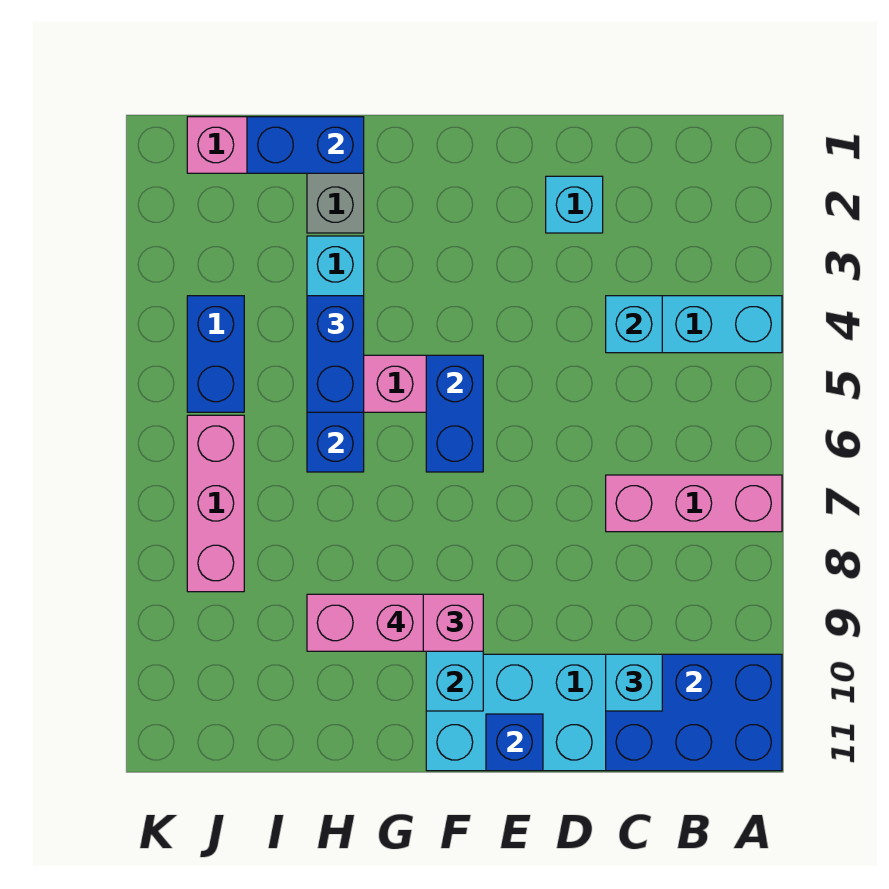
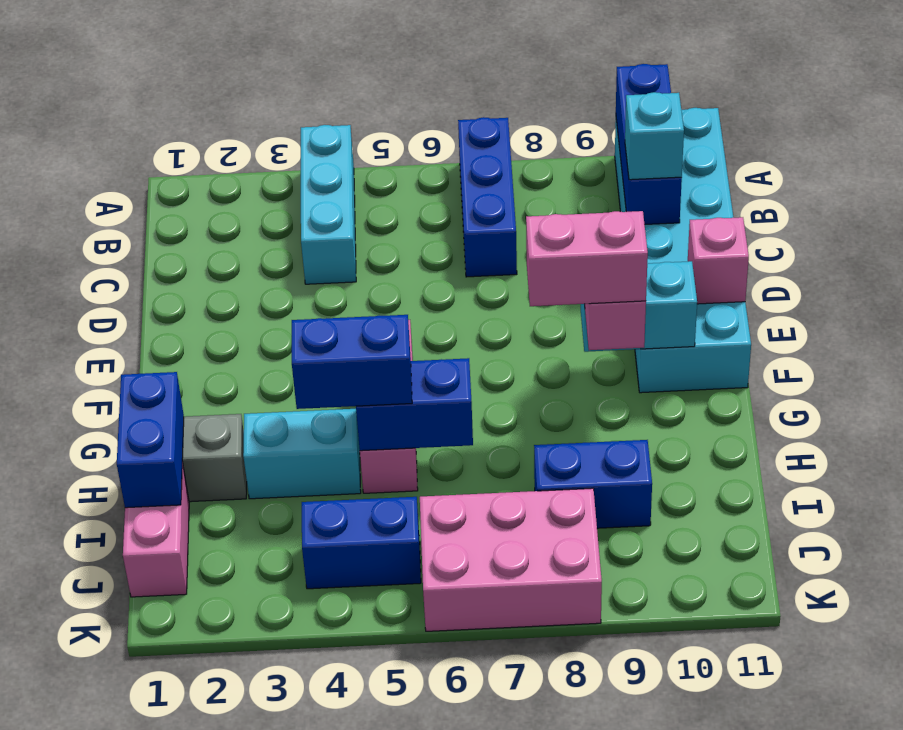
pink 1x3 brick [606,475,782,532] -> blue 1x3 brick [458,117,517,277]
blue 2x3 brick [606,654,782,771] -> blue 1x3 brick [616,64,682,224]
cyan 1x1 brick [606,296,662,353] -> none
cyan 1x1 brick [546,176,603,233] -> none
blue 1x1 brick [486,714,543,771] -> pink 1x1 brick [688,217,749,304]
blue 1x2 brick [426,355,483,472] -> blue 1x2 brick moved to [534,440,652,528]
pink 1x2 brick [307,594,423,651] -> pink 1x2 brick turned to [526,211,648,306]
pink 1x3 brick [187,415,244,592] -> pink 2x3 brick [420,488,602,631]

